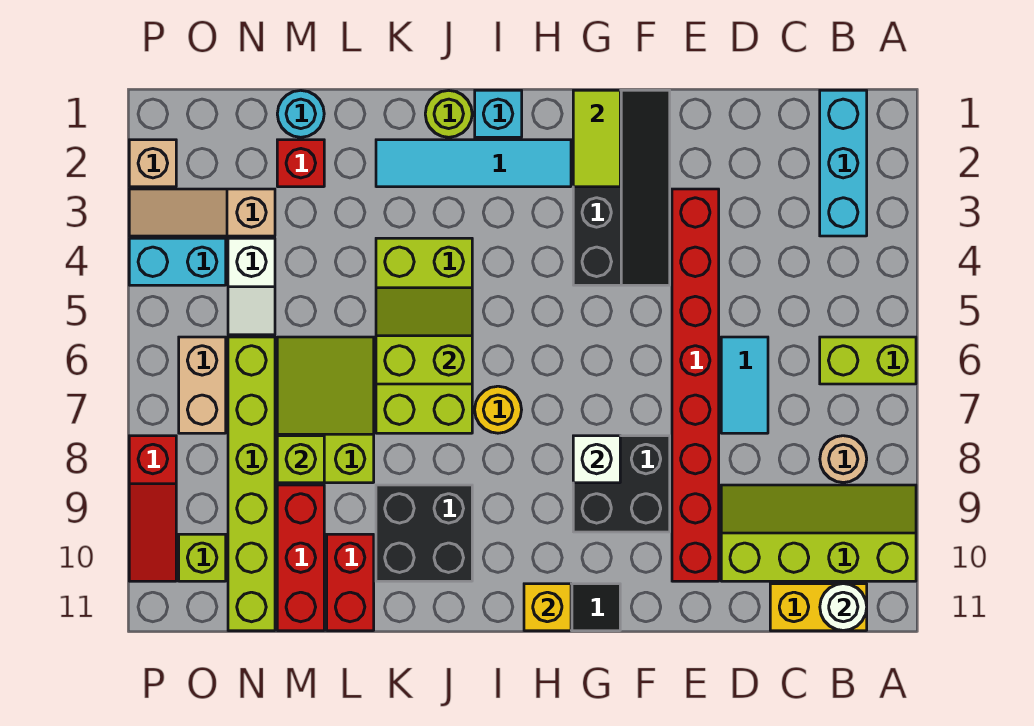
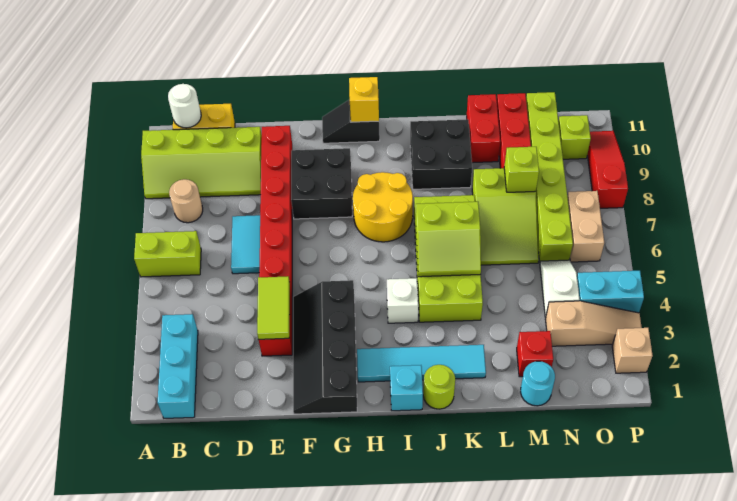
lime 1x2 tile [573,90,620,187] -> lime 1x2 tile moved to [257,276,290,339]
white 1x1 brick [573,436,620,483] -> white 1x1 brick moved to [387,278,418,323]
yellow 1x1 round brick [475,386,522,433] -> yellow 2x2 round brick [353,172,413,242]

